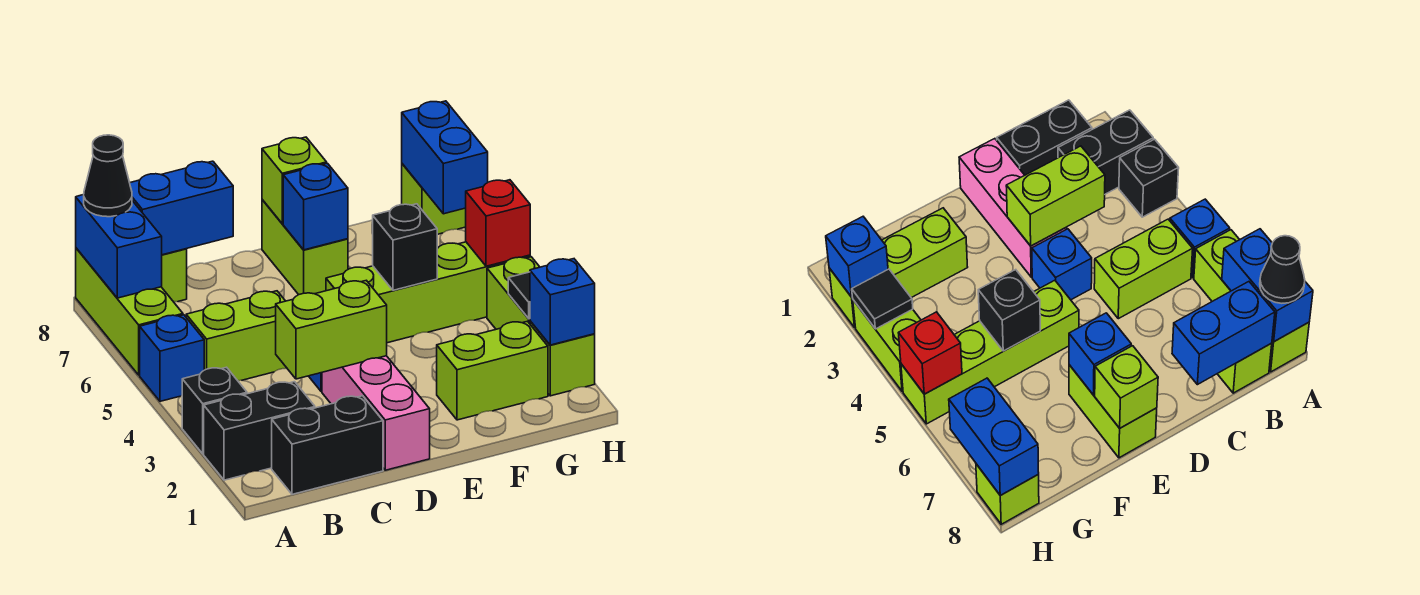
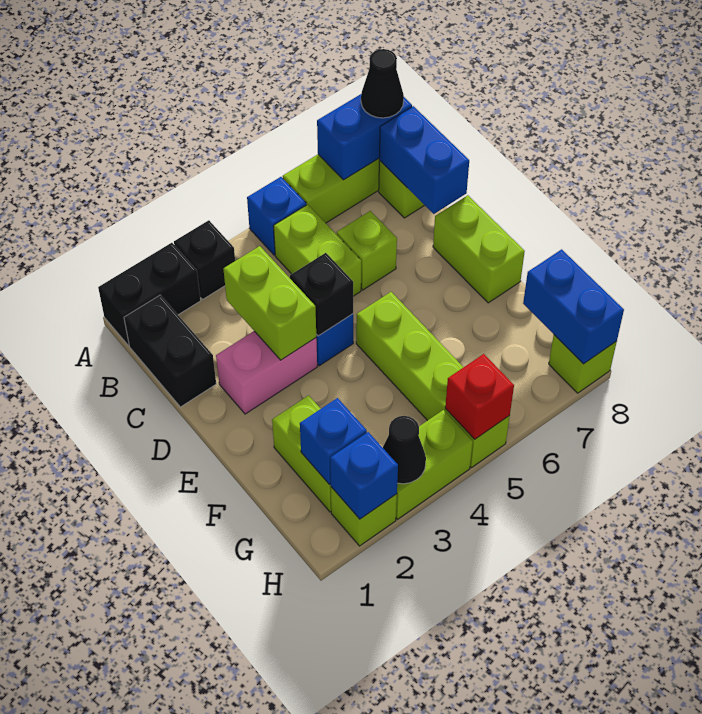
black 1x2 brick [204,382,315,480] -> black 1x2 brick turned to [98,243,201,346]
pink 1x3 brick [322,356,430,470] -> pink 1x2 brick [216,331,317,414]
lime 1x2 brick [262,200,348,295] -> lime 1x2 brick turned to [433,195,525,303]
blue 1x1 brick [283,163,348,250] -> blue 1x1 brick moved to [300,398,367,485]
lime 1x1 brick [262,137,327,224] -> lime 1x1 brick moved to [337,211,397,290]
black 1x1 brick [373,204,437,290] -> black 1x1 brick moved to [290,253,353,336]
black 1x1 tile [508,272,530,319] -> black 1x1 cone [383,416,426,484]
blue 1x2 brick [402,101,488,214] -> blue 1x2 brick turned to [523,249,624,364]

